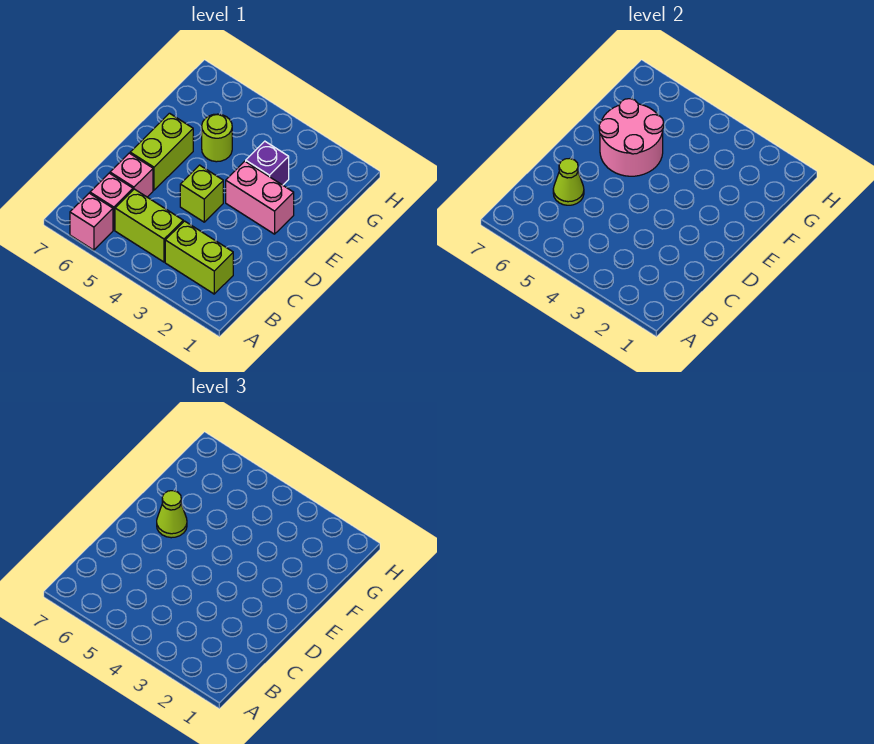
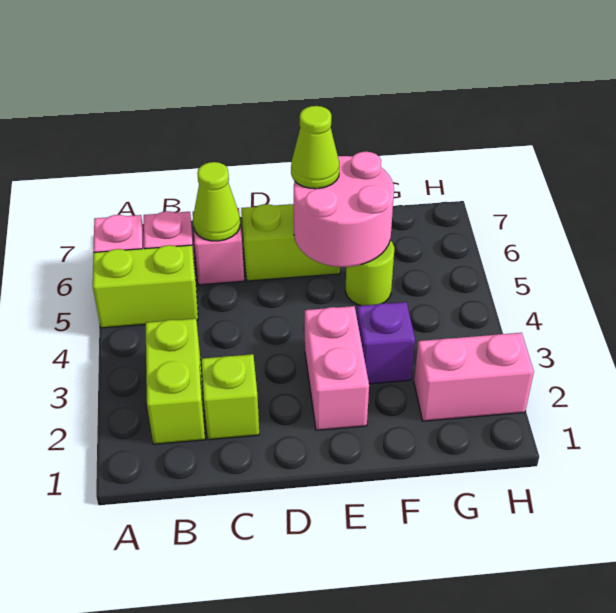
lime 1x2 brick [115,189,183,262] -> lime 1x2 brick turned to [93,245,198,328]
lime 1x1 brick [180,165,223,222] -> lime 1x1 brick moved to [201,354,259,440]
none -> pink 1x2 brick [414,333,534,421]

